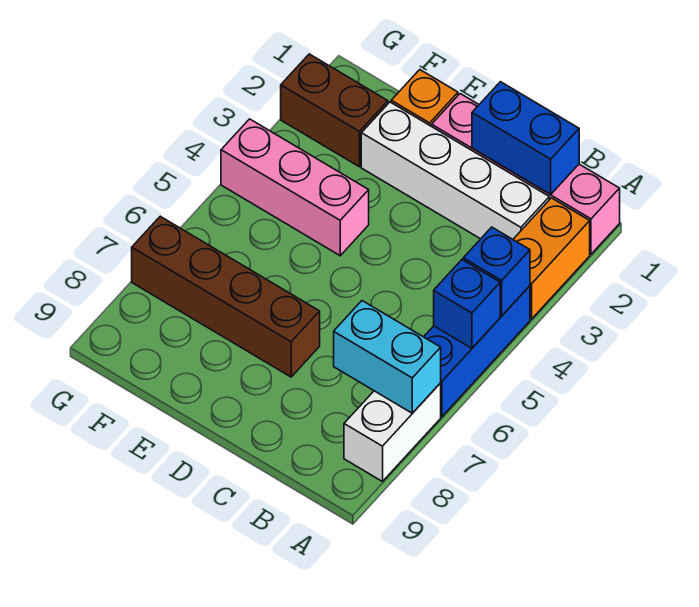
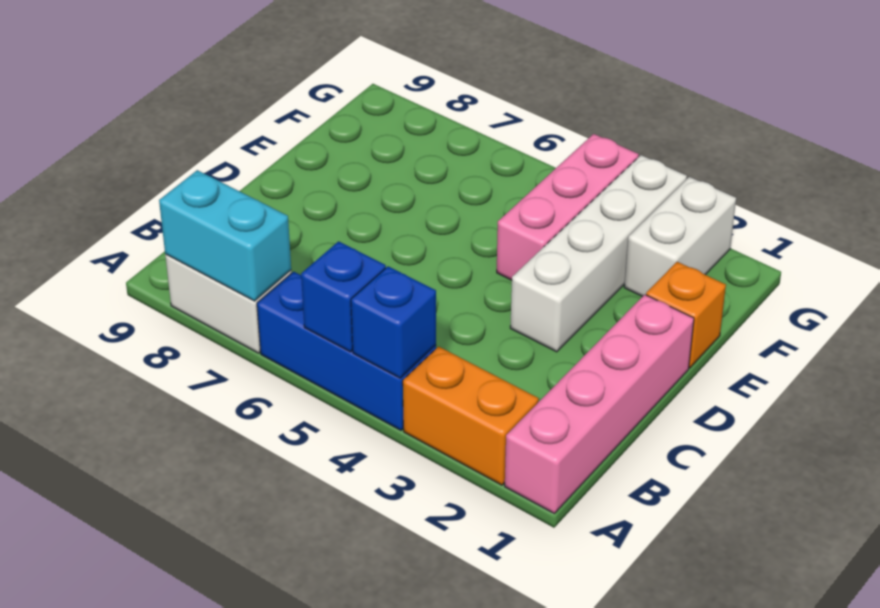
cyan 1x2 brick [334,301,441,413] -> cyan 1x2 brick turned to [159,170,291,301]
blue 1x2 brick [472,82,579,195] -> none
white 1x4 brick [361,102,549,239] -> white 1x4 brick moved to [510,155,687,352]
brown 1x4 brick [132,216,320,377] -> none
brown 1x2 brick [281,54,388,167] -> white 1x2 brick [624,177,736,297]

